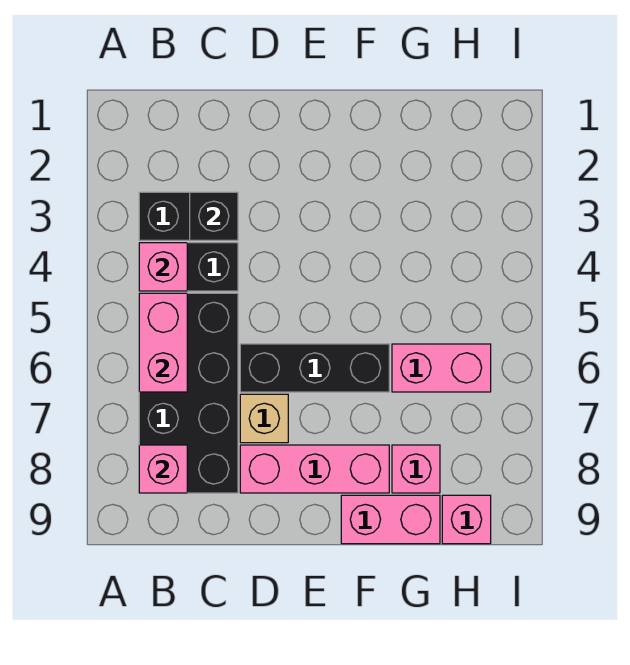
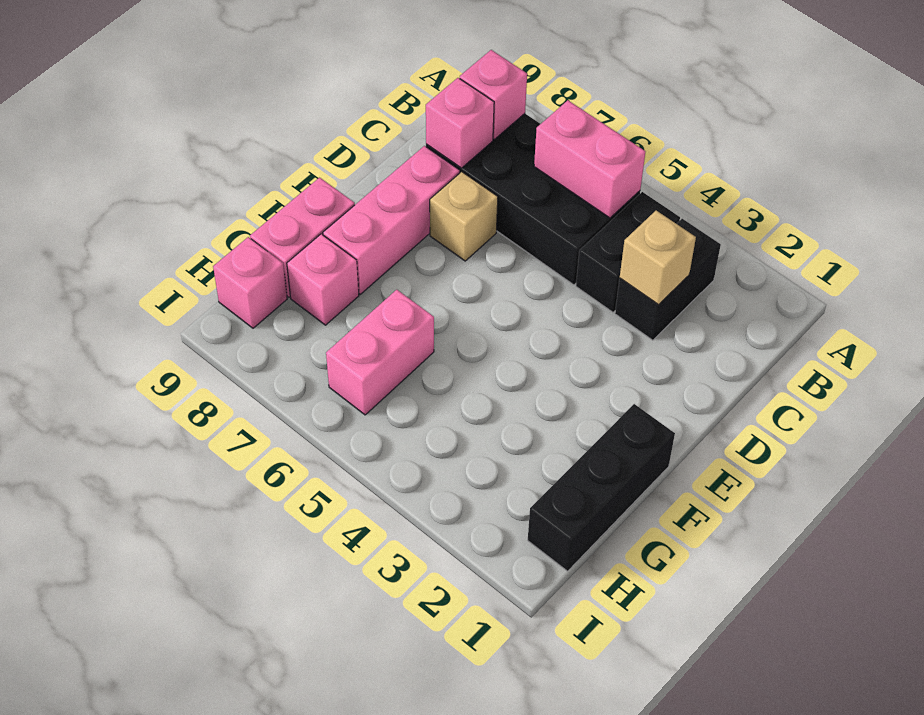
pink 1x1 brick [139,243,187,291] -> pink 1x1 brick moved to [426,78,494,168]
black 1x1 brick [190,192,238,240] -> tan 1x1 brick [620,211,696,305]
black 1x3 brick [240,344,389,392] -> black 1x3 brick moved to [528,404,675,571]

